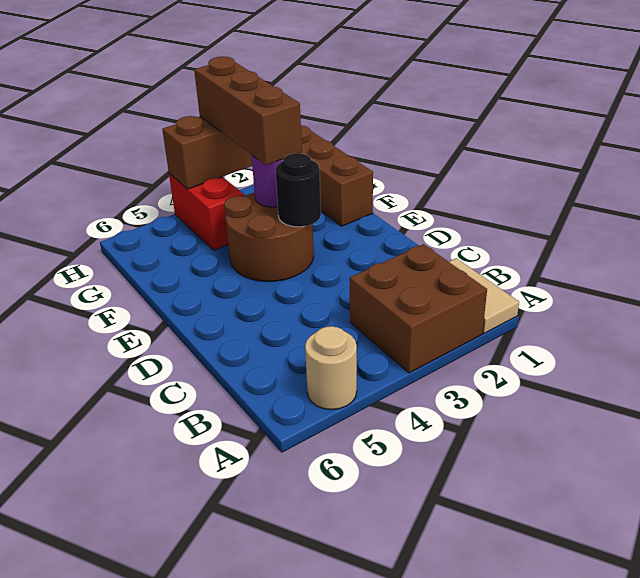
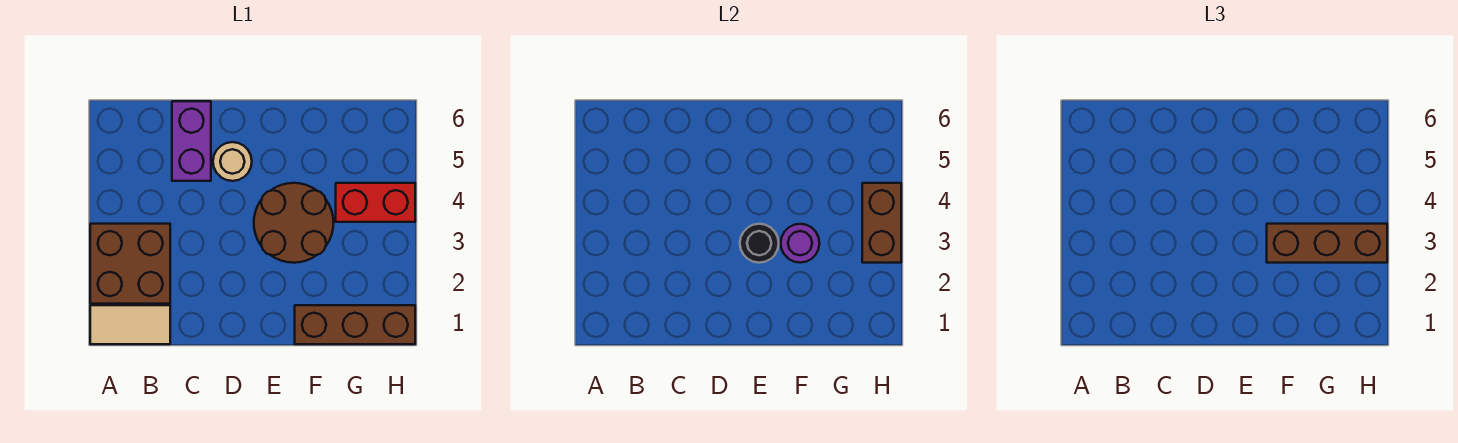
tan 1x1 round brick [305,326,357,410] -> tan 1x1 round brick moved to [213,142,252,181]
none -> purple 1x2 brick [172,101,211,181]

